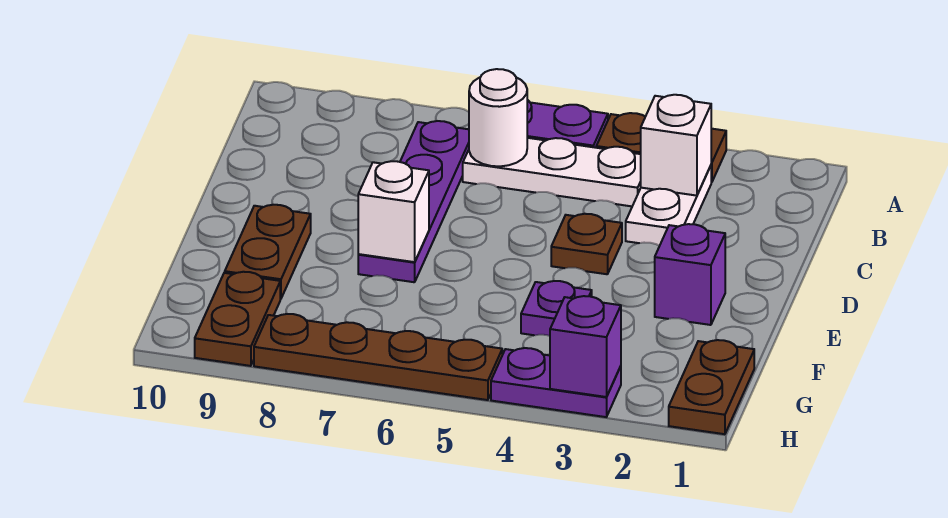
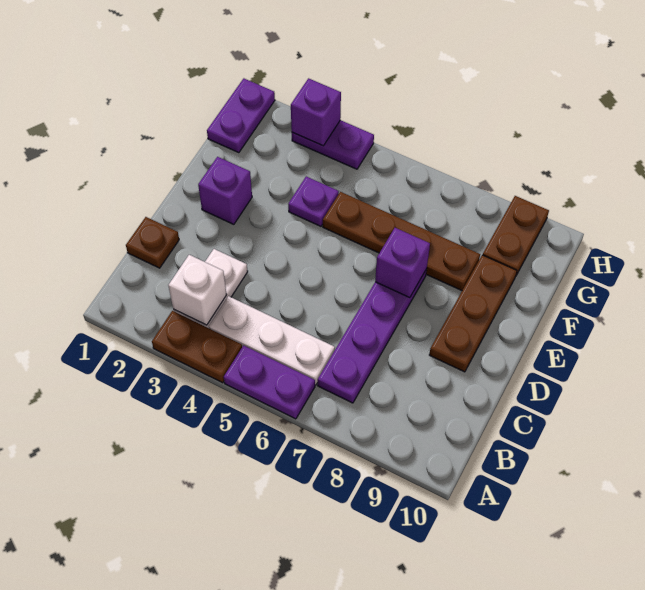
white 1x1 round brick [469,69,527,166] -> none
brown 1x1 plate [551,214,622,274] -> brown 1x1 plate moved to [126,217,179,268]
white 1x1 brick [358,161,429,262] -> purple 1x1 brick [375,228,430,298]
brown 1x2 plate [225,205,311,299] -> brown 1x3 plate [429,255,517,372]
brown 1x2 plate [669,340,754,434] -> purple 1x2 plate [207,79,275,153]
brown 1x4 plate [254,314,502,400] -> brown 1x4 plate moved to [323,192,480,291]

